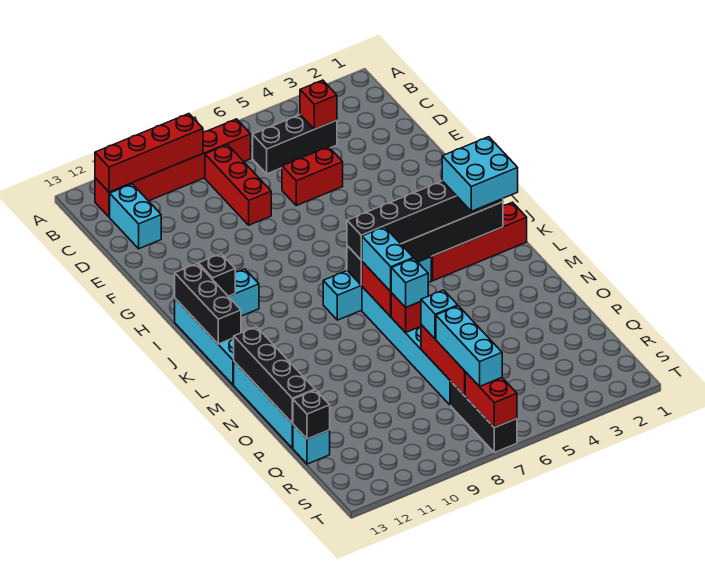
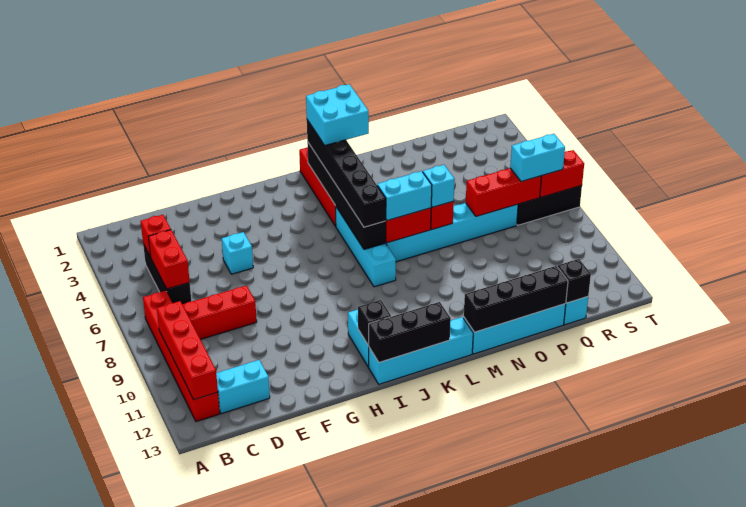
red 1x2 brick [282,147,343,206] -> red 1x2 brick moved to [148,230,190,289]
cyan 1x1 brick [421,290,458,339] -> cyan 1x1 brick moved to [222,232,253,274]
cyan 1x3 brick [436,306,502,387] -> cyan 1x2 brick [510,134,565,181]

